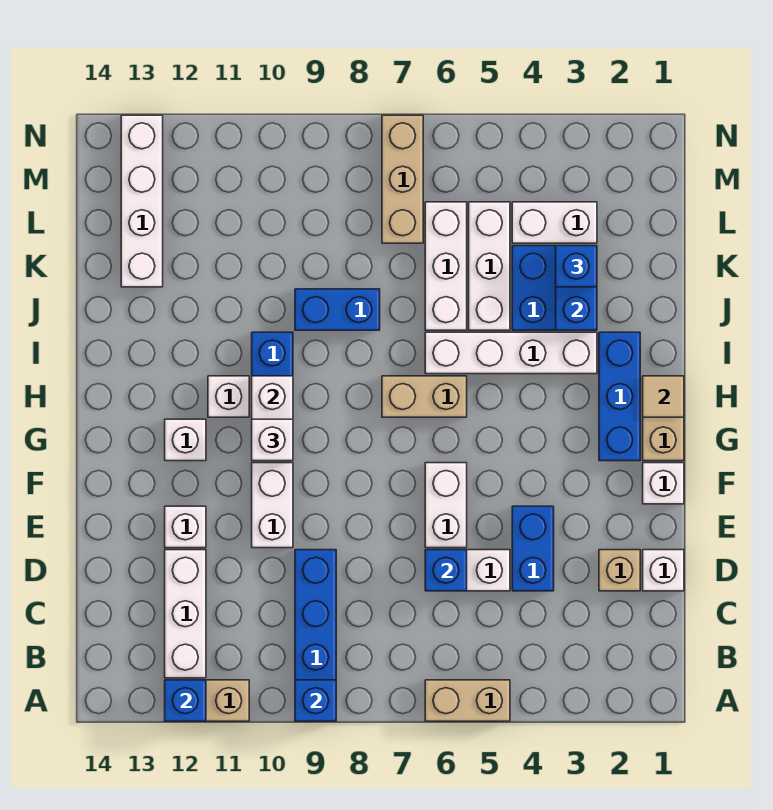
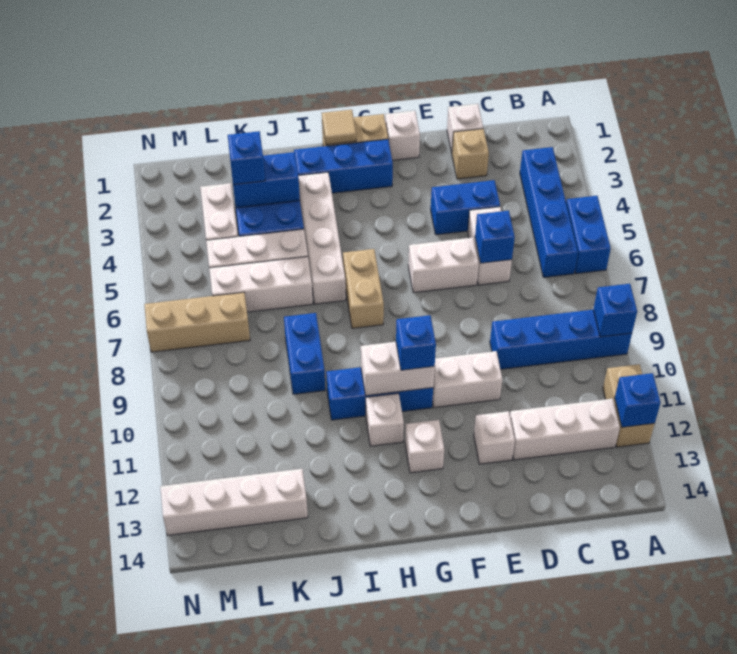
tan 1x2 brick [425,680,510,721] -> blue 1x2 brick [566,196,611,274]
none -> blue 1x4 brick [520,147,578,277]
white 1x1 brick [252,419,293,461] -> blue 1x1 brick [396,315,436,370]

